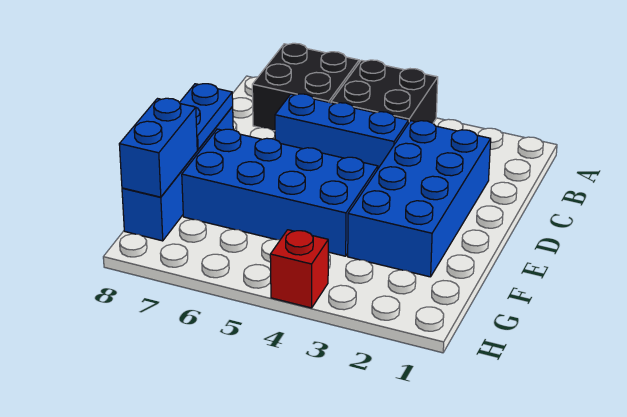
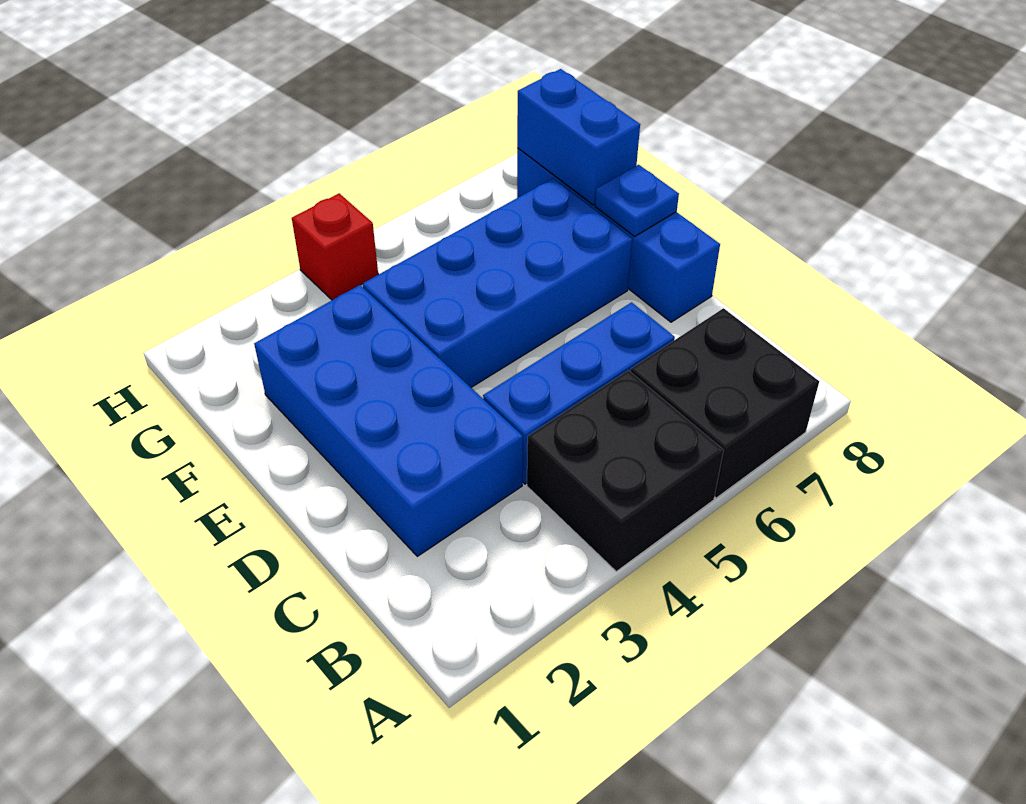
blue 1x2 plate [179,84,233,150] -> blue 1x1 plate [595,165,679,236]

